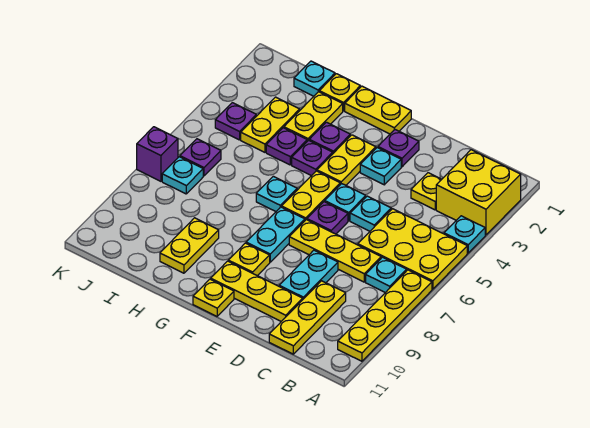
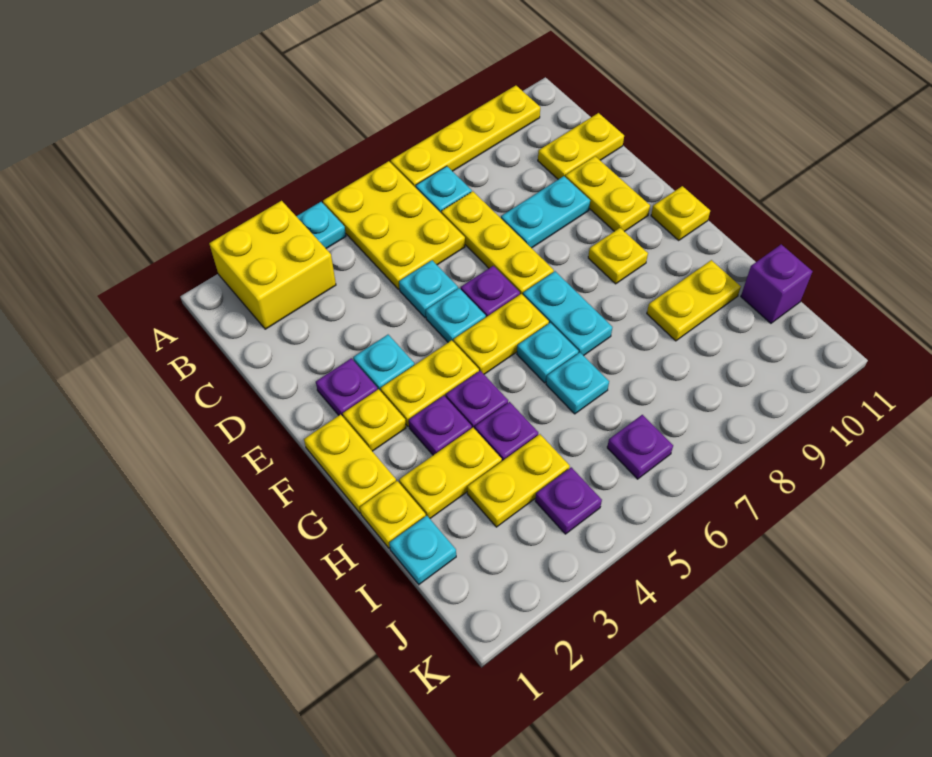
yellow 1x1 plate [411,173,442,210] -> yellow 1x1 plate moved to [343,389,406,451]
yellow 1x3 plate [269,281,346,354] -> yellow 1x2 plate [538,113,624,179]
yellow 1x3 plate [211,261,303,321] -> yellow 1x2 plate [565,156,650,232]
cyan 1x2 plate [246,207,305,262] -> cyan 1x2 plate turned to [523,271,612,356]
cyan 1x1 plate [162,157,203,194] -> cyan 1x1 plate moved to [546,353,609,414]
purple 1x1 brick [137,127,178,181] -> purple 1x1 brick moved to [741,244,812,323]

